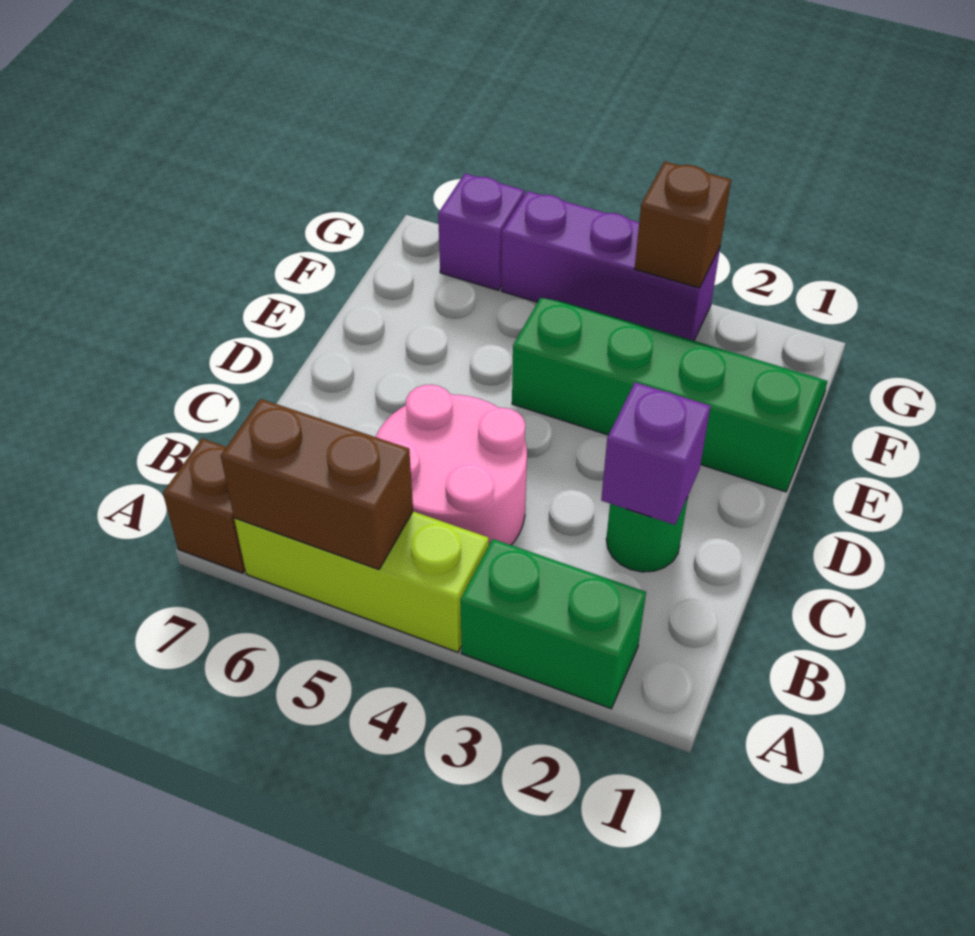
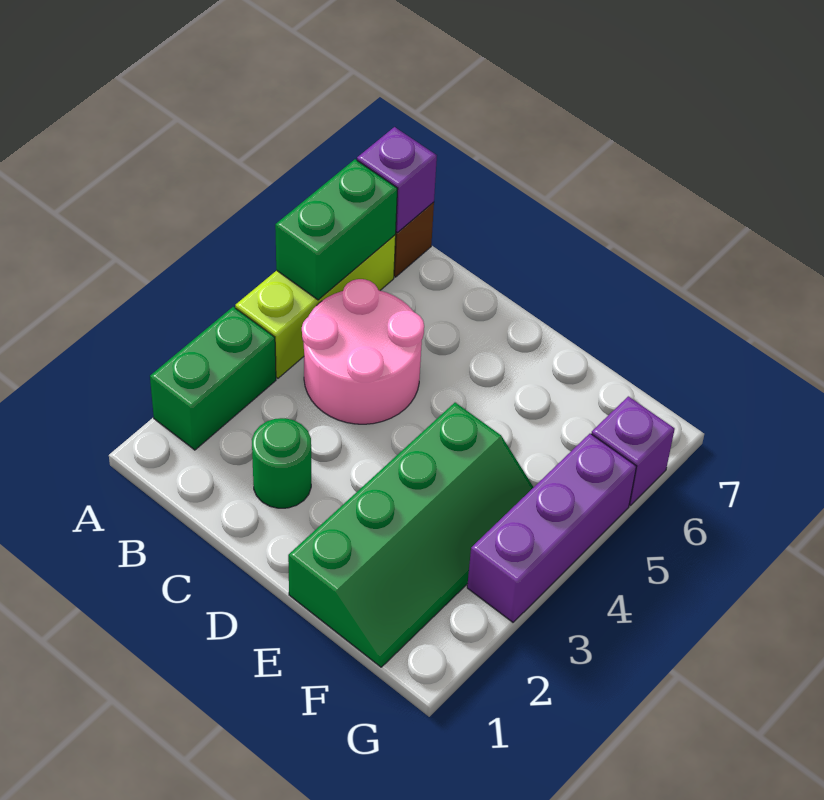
brown 1x2 brick [221,399,413,570] -> green 1x2 brick [275,159,398,300]
purple 1x1 brick [601,382,711,525] -> purple 1x1 brick moved to [357,127,437,233]
brown 1x1 brick [635,162,731,288] -> none

